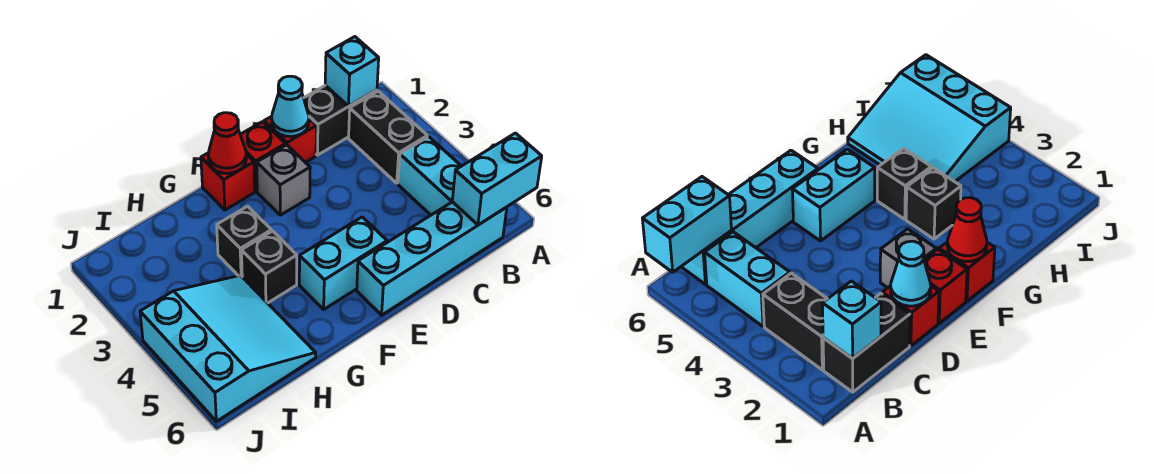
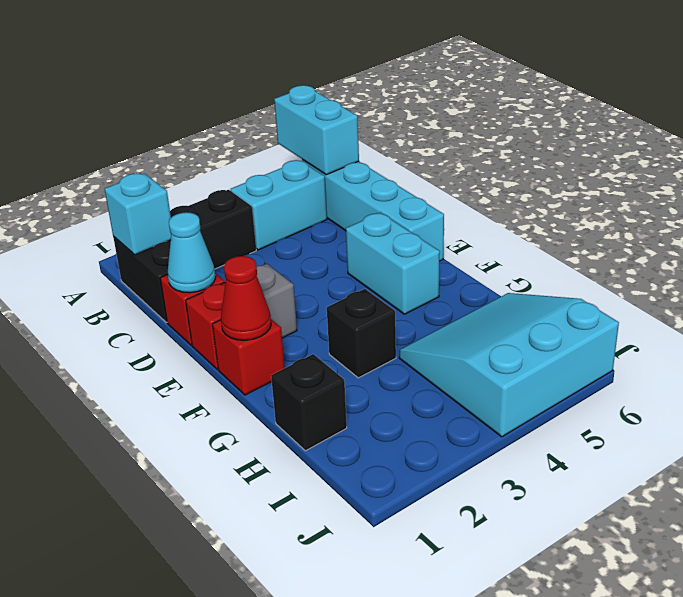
black 1x1 brick [241,231,297,303] -> black 1x1 brick moved to [271,354,347,451]

